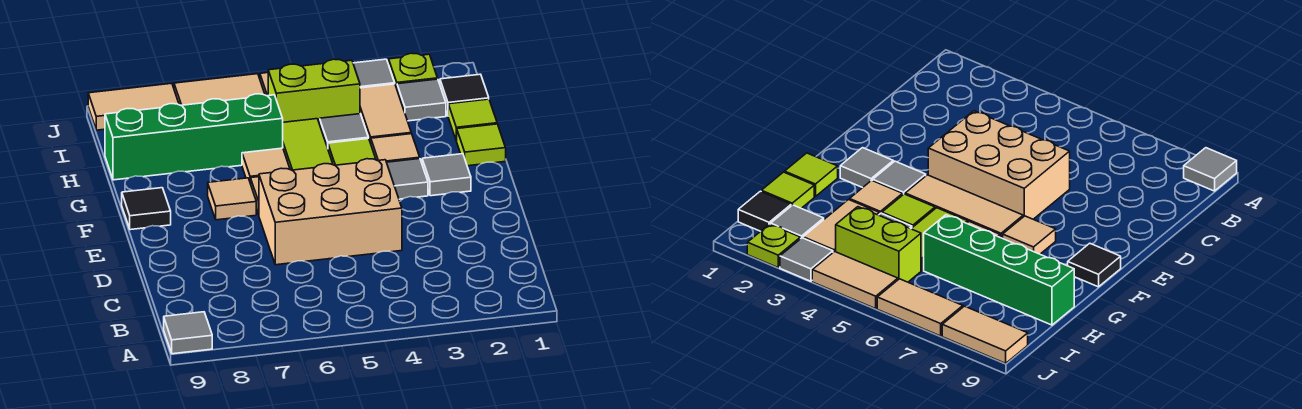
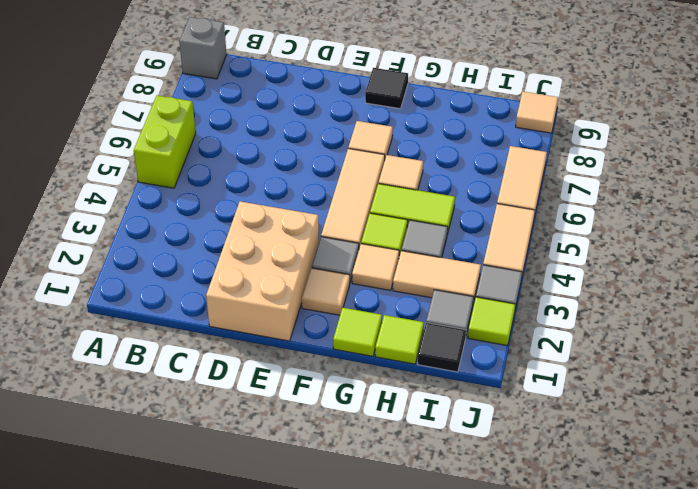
grey 1x1 tile [164,312,212,354] -> grey 1x1 brick [179,17,227,79]
tan 2x3 brick [259,159,402,265] -> tan 2x3 brick moved to [206,201,319,341]
grey 1x1 tile [422,154,471,196] -> tan 1x1 tile [302,268,350,315]
green 1x4 brick [105,94,283,180] -> none
lime 1x2 brick [268,59,360,124] -> lime 1x2 brick moved to [134,95,196,188]
lime 1x1 plate [389,53,438,88] -> lime 1x1 tile [468,297,516,346]
tan 1x2 tile [88,83,179,130] -> tan 1x1 tile [516,92,558,133]

